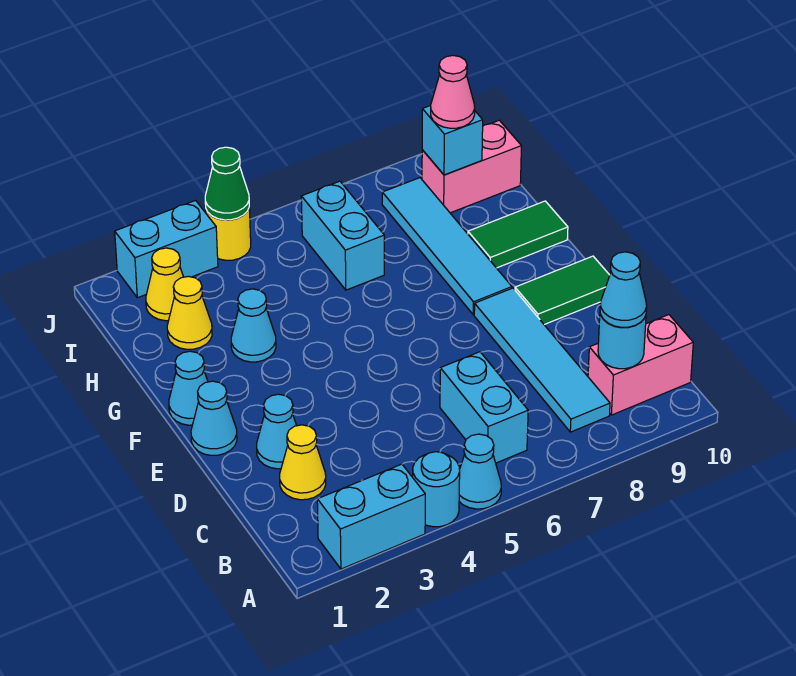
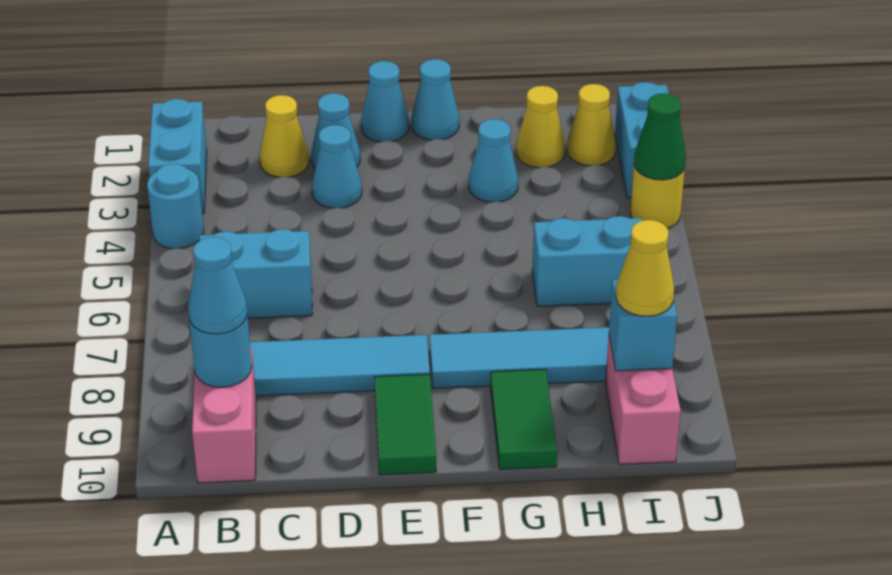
cyan 1x1 cone [459,434,501,509] -> cyan 1x1 cone moved to [312,125,362,208]
pink 1x1 cone [431,56,475,128] -> yellow 1x1 cone [616,220,674,316]

